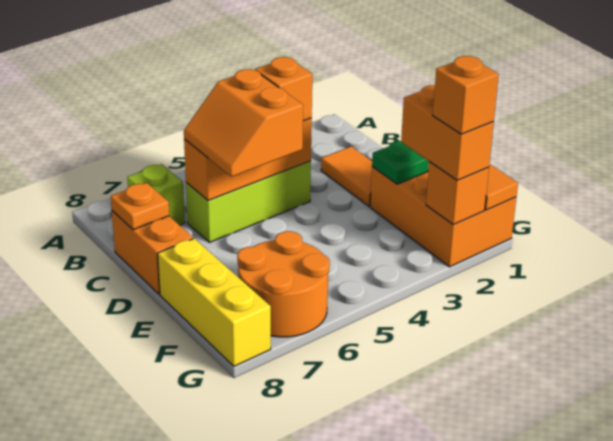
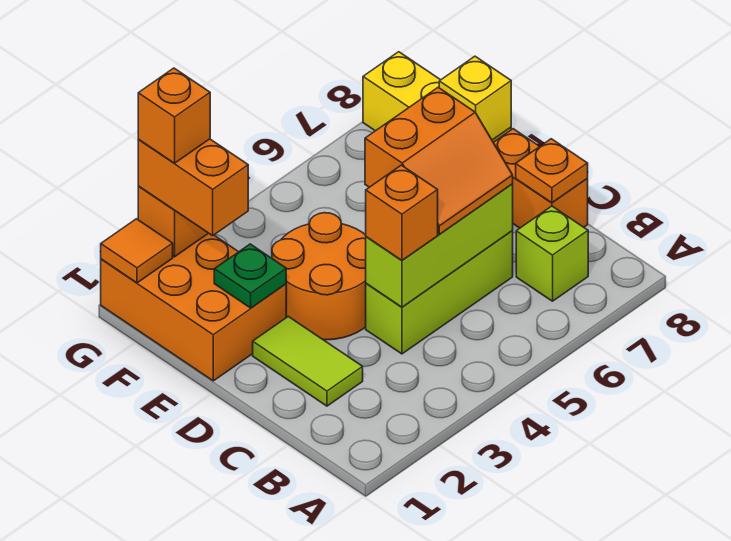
orange 1x2 tile [321,146,372,206] -> lime 1x2 tile [253,316,363,406]
orange 1x3 brick [184,118,312,200] -> lime 1x3 brick [366,184,513,307]
orange 2x2 slope [184,69,303,177] -> orange 2x2 slope turned to [365,87,513,234]
none -> yellow 1x1 brick [439,56,511,140]
orange 2x2 round brick [237,231,330,337] -> orange 2x2 round brick moved to [272,213,366,340]

